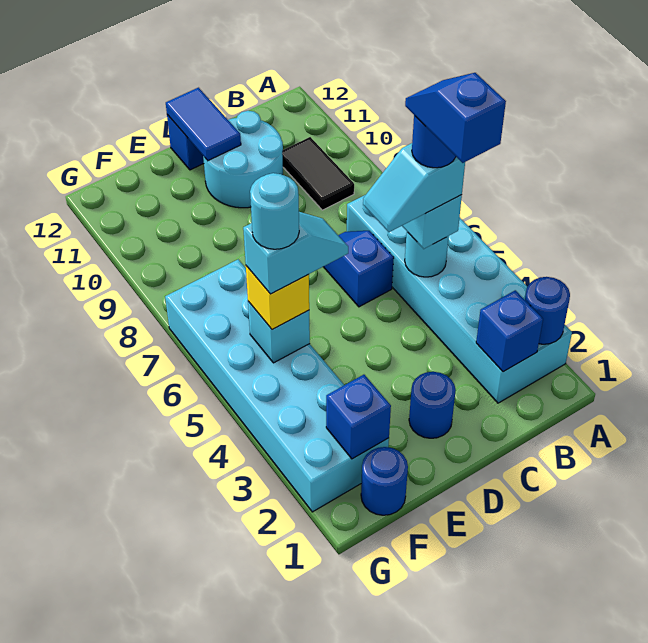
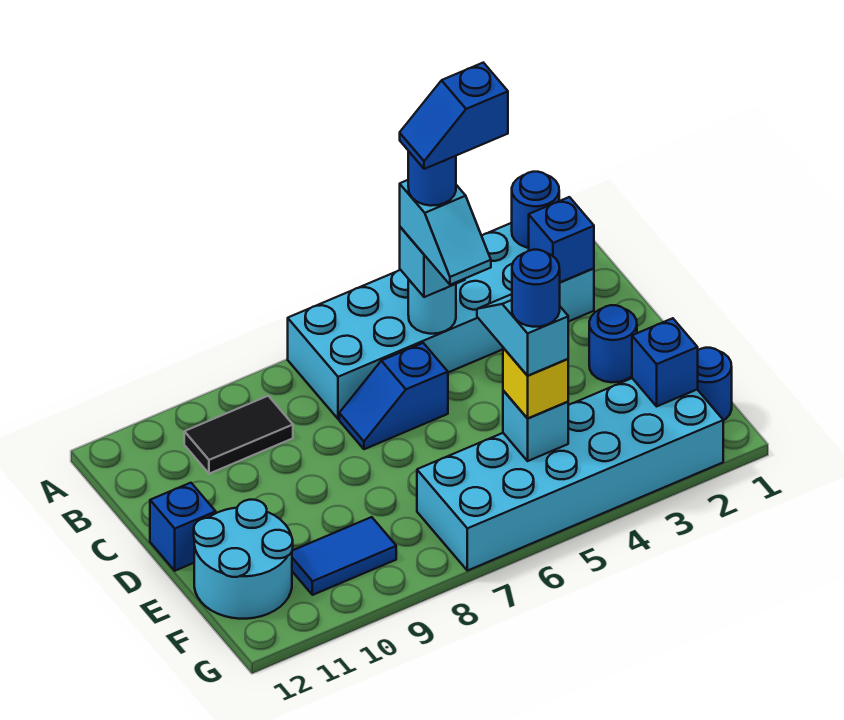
cyan 2x2 round brick [203,111,283,208] -> cyan 2x2 round brick moved to [194,500,293,619]
blue 1x2 tile [166,88,241,161] -> blue 1x2 tile moved to [292,517,396,595]
cyan 1x1 round brick [250,173,299,249] -> blue 1x1 round brick [512,250,560,327]

